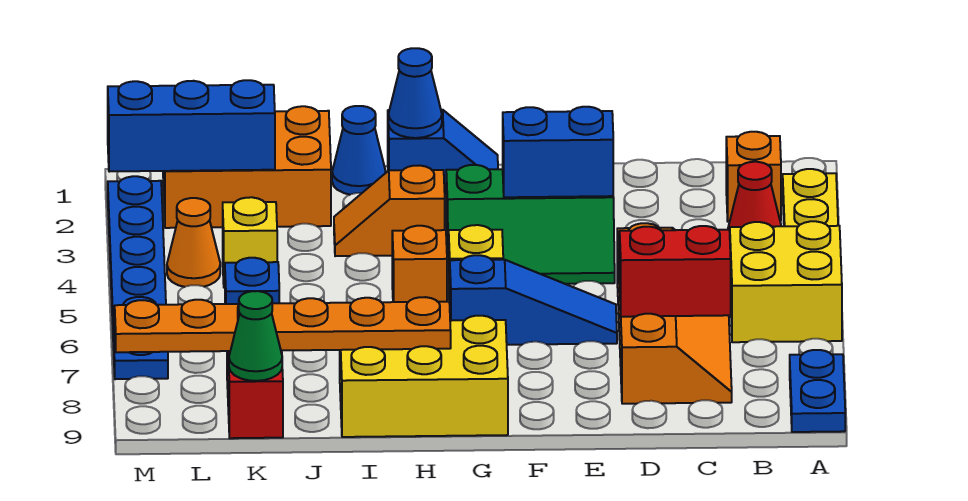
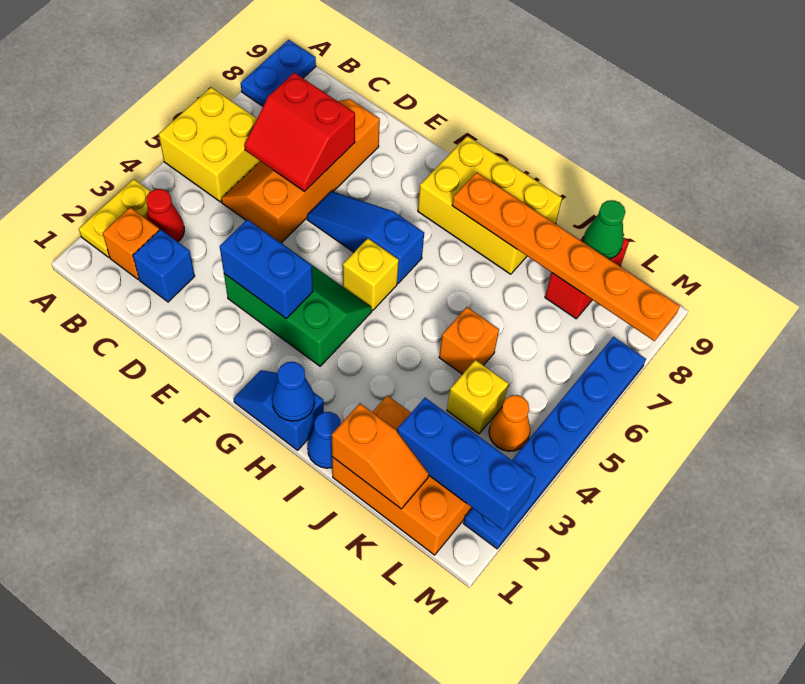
orange 1x2 slope [334,165,445,256] -> orange 1x2 slope moved to [332,404,429,509]
orange 1x1 brick [392,226,447,302] -> orange 1x1 brick moved to [439,307,499,374]
blue 1x1 brick [225,258,279,304] -> blue 1x1 brick moved to [133,230,195,302]

